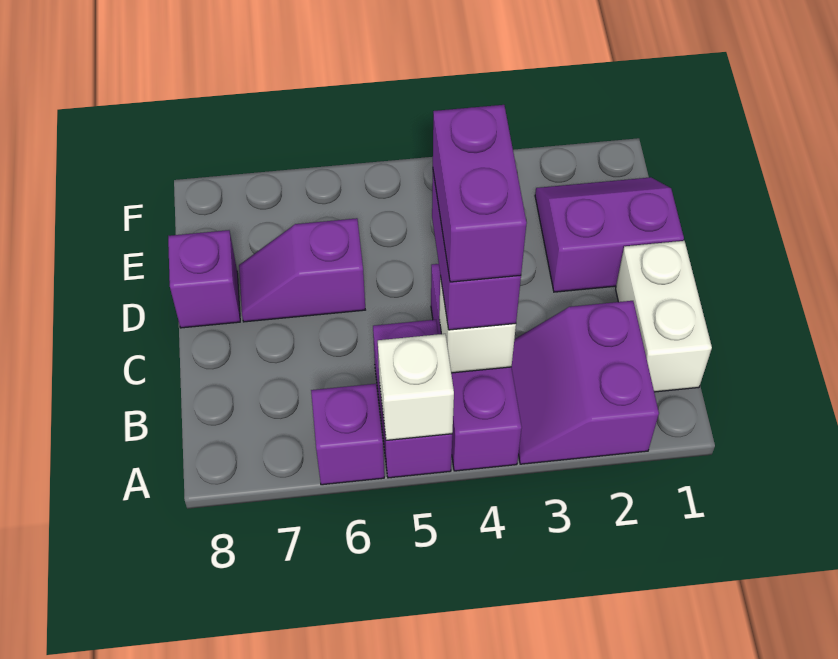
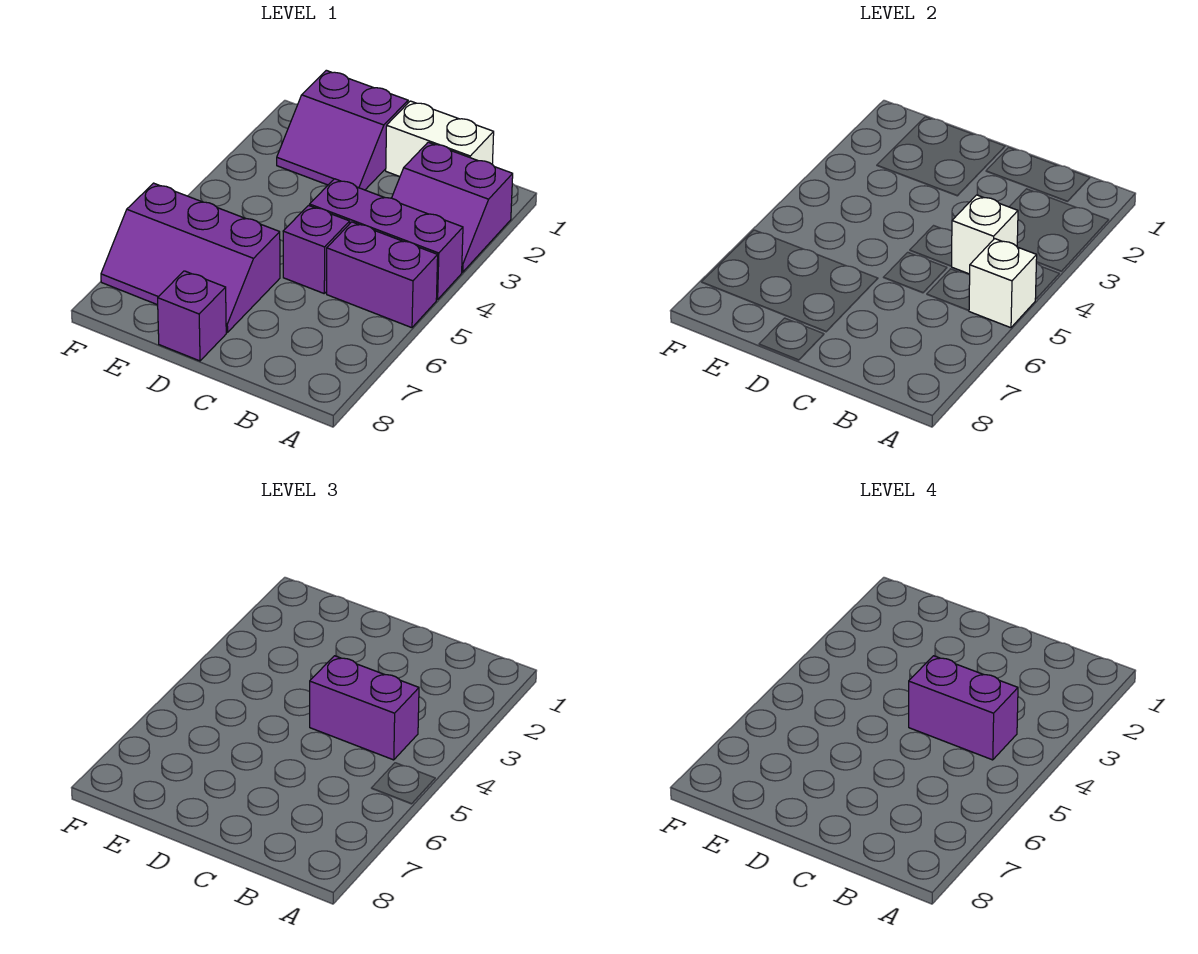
purple 1x1 brick [311,384,384,485] -> purple 1x1 brick moved to [283,206,350,293]
purple 2x2 slope [535,177,684,292] -> purple 2x2 slope turned to [277,70,408,190]
purple 1x2 slope [239,218,365,322] -> purple 2x3 slope [101,183,280,332]

